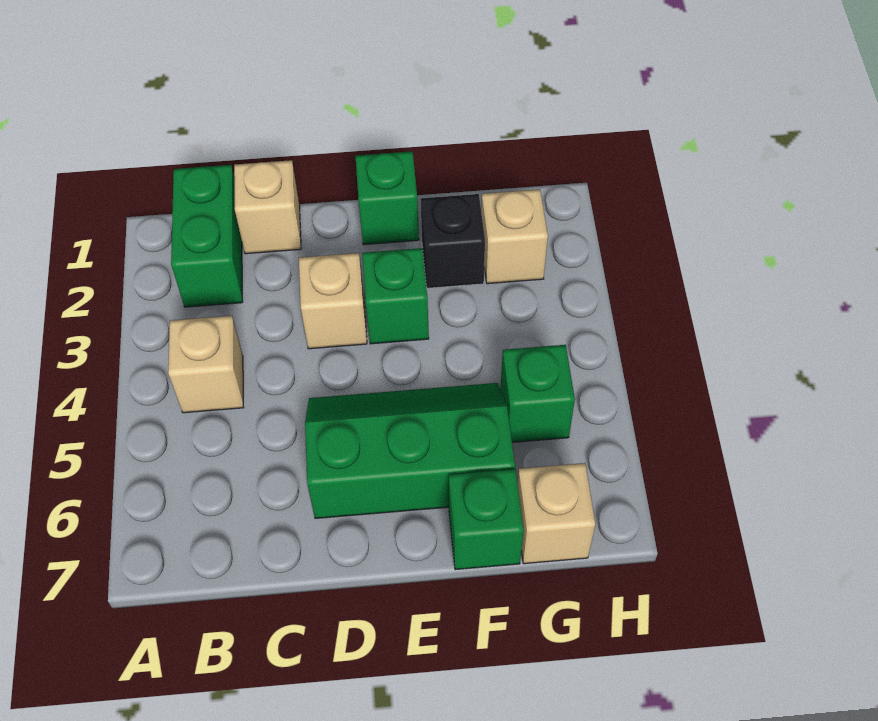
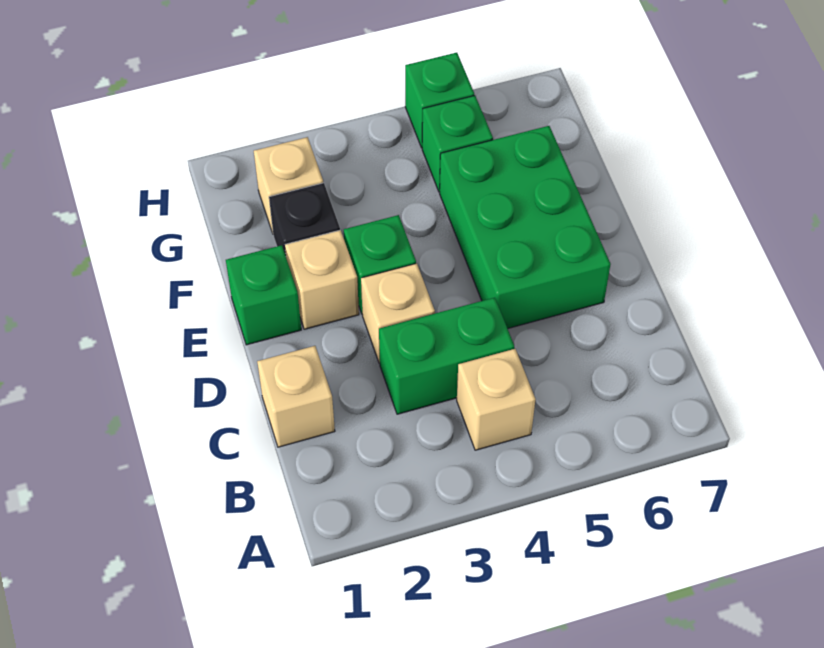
green 1x2 brick [171,165,243,307] -> green 1x2 brick moved to [379,298,514,414]
green 2x3 slope [305,383,515,518] -> green 2x3 brick [440,126,611,329]
green 1x1 brick [449,469,524,570] -> green 1x1 brick moved to [405,53,474,148]
tan 1x1 brick [517,463,595,564] -> tan 1x1 brick moved to [285,230,359,329]

